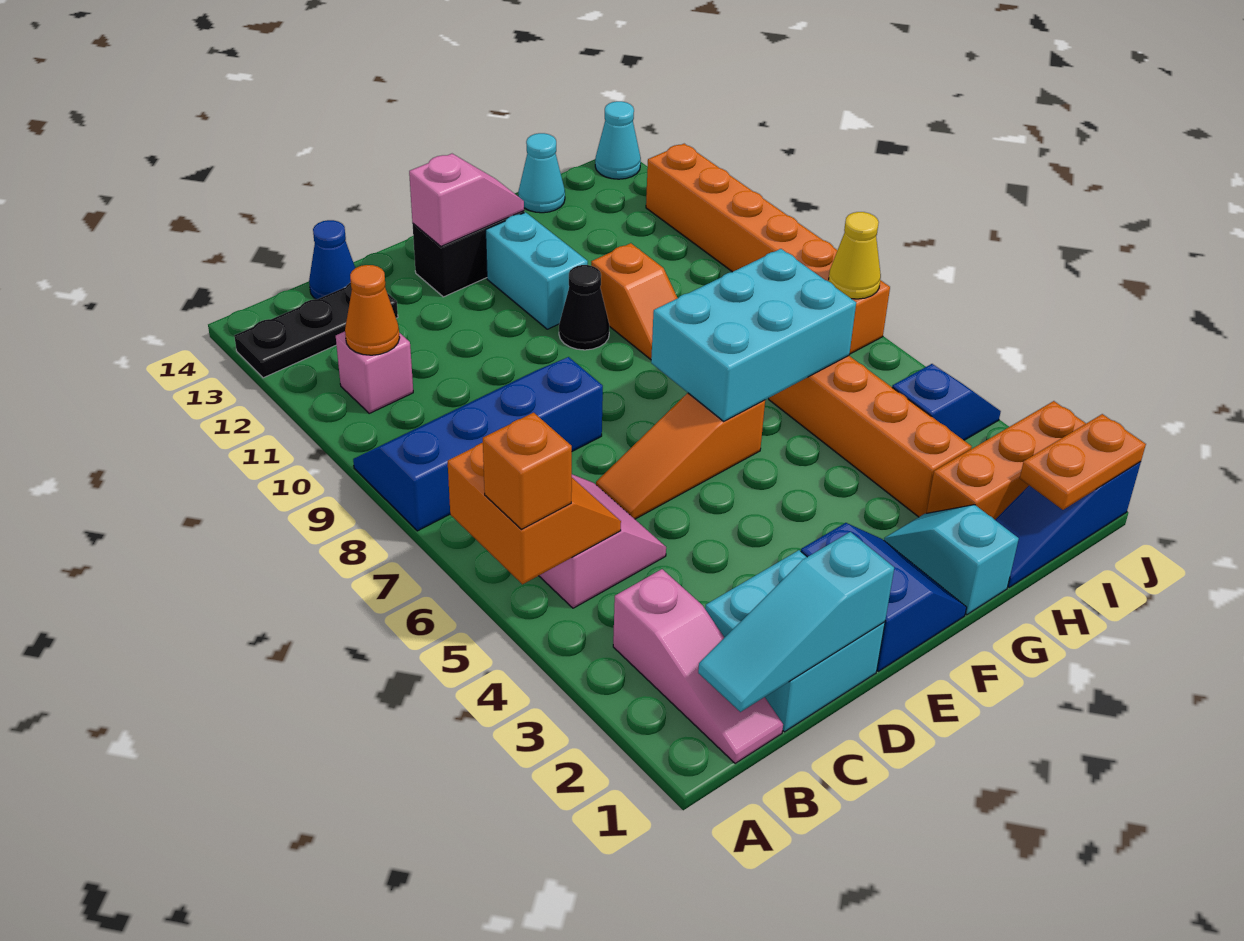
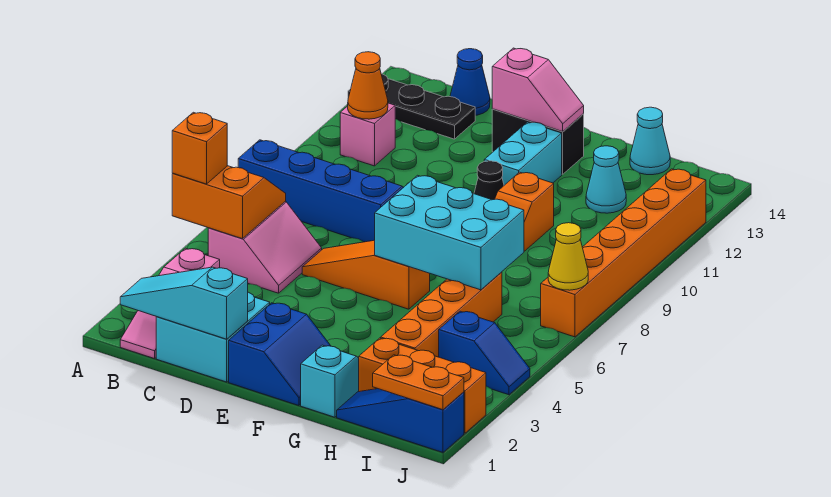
orange 2x2 slope [448,443,621,584] -> orange 2x2 slope turned to [172,166,286,239]
cyan 1x1 cone [595,101,641,179] -> cyan 1x1 cone moved to [586,146,626,213]

